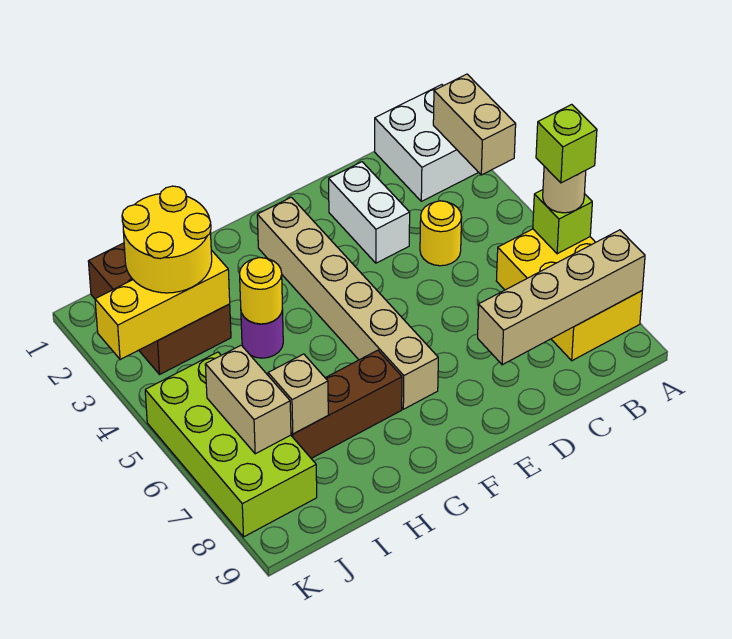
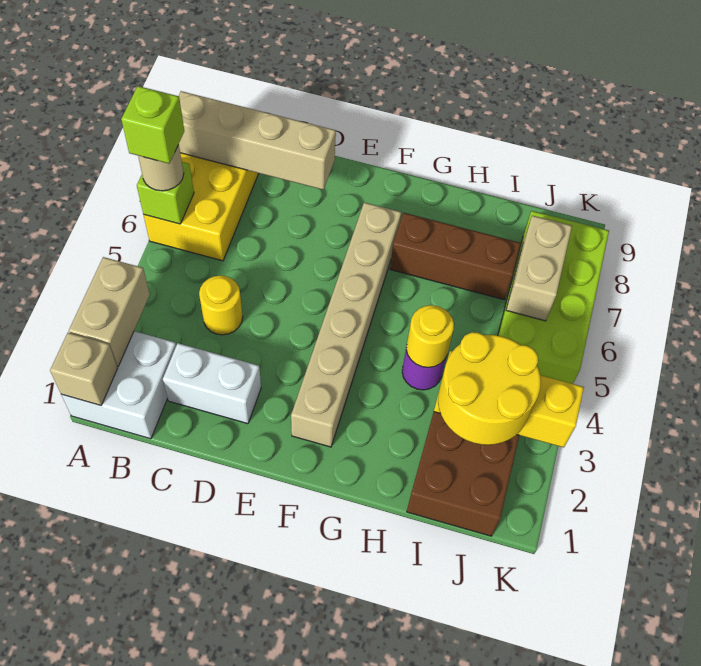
white 1x2 brick [329,162,410,263] -> white 1x2 brick turned to [163,343,261,424]
tan 1x1 brick [268,354,328,434] -> tan 1x1 brick moved to [50,333,118,405]

